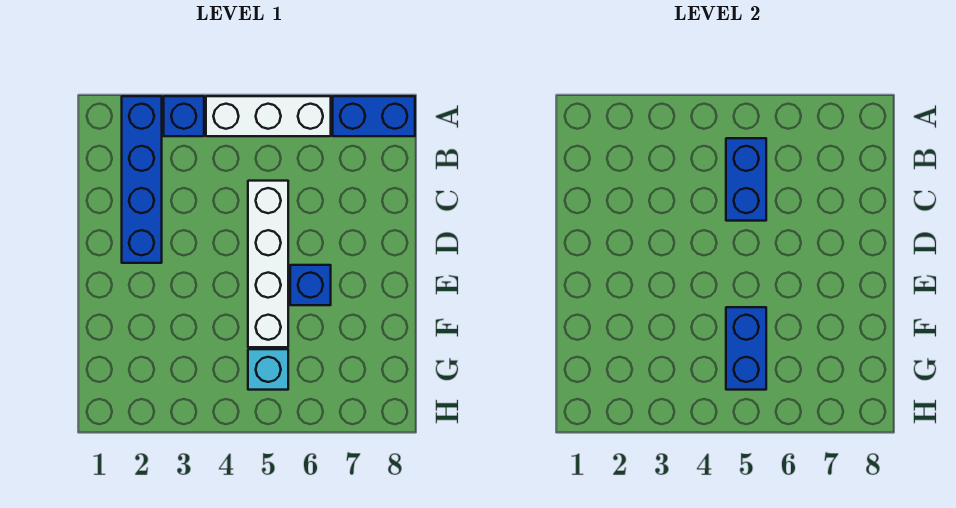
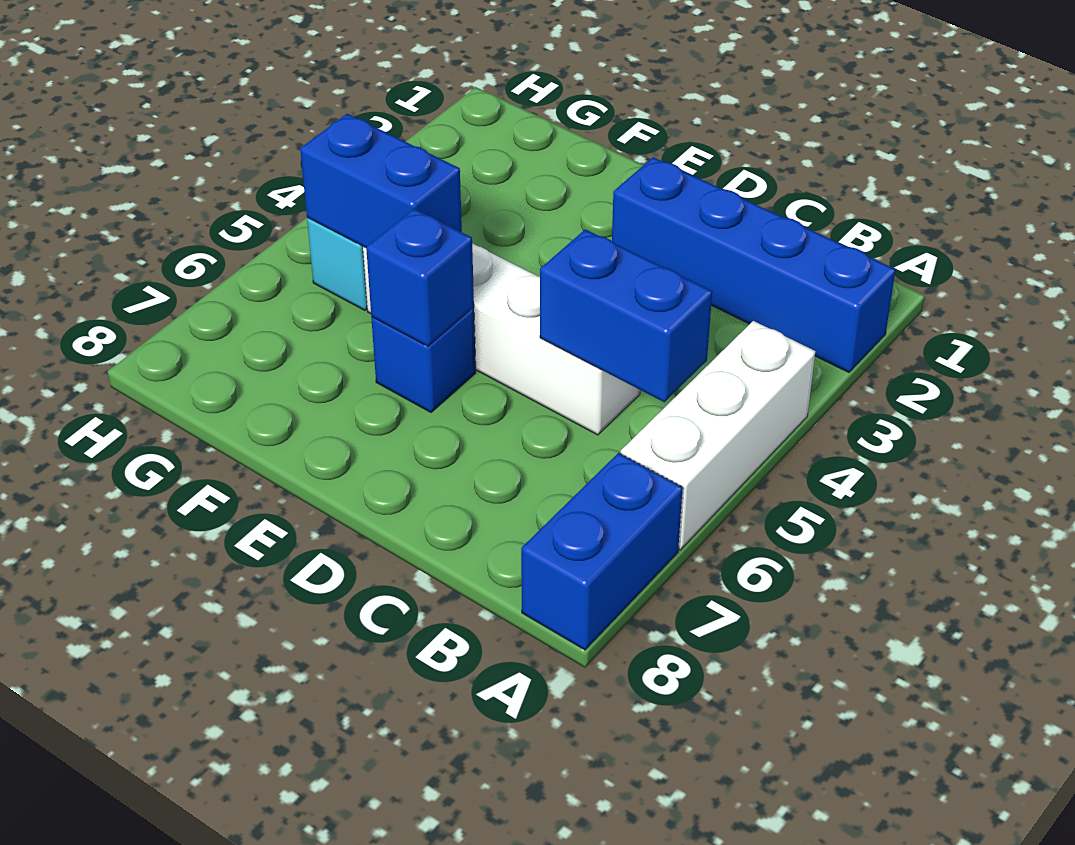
blue 1x1 brick [164,96,204,136] -> blue 1x1 brick moved to [366,209,474,346]

